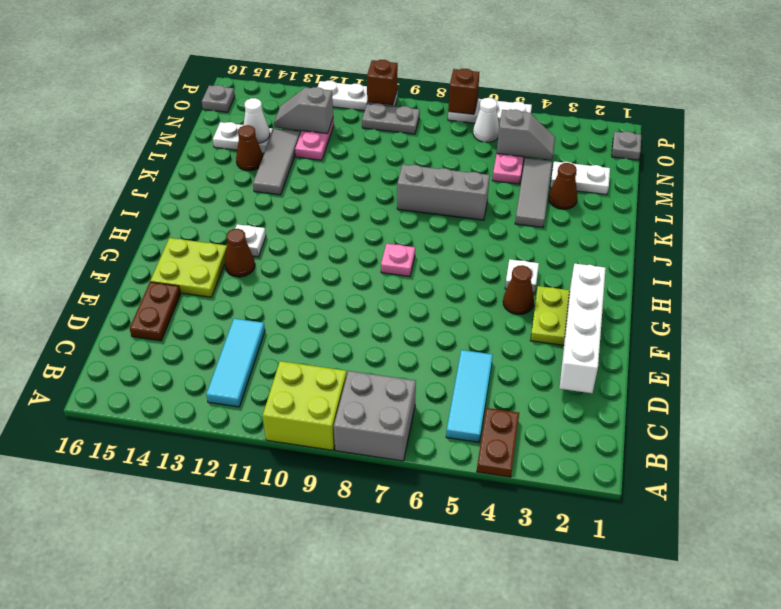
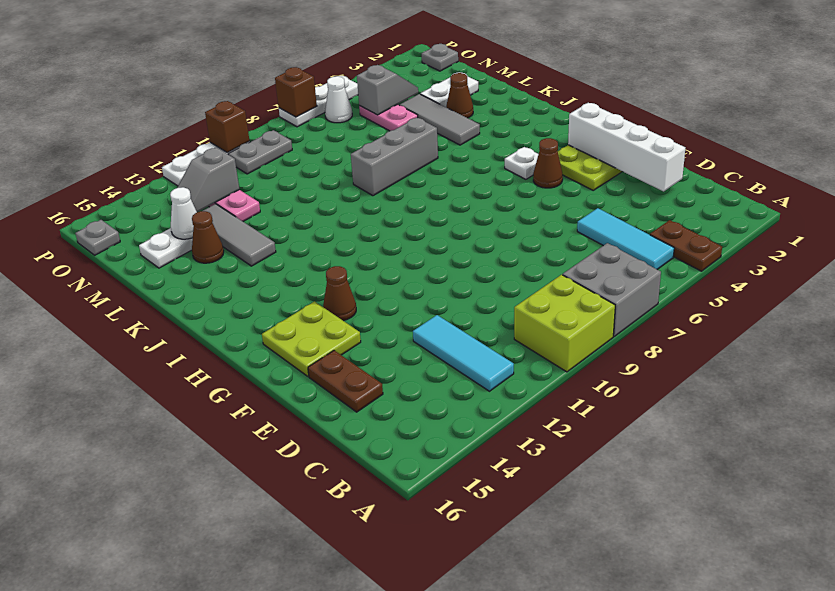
pink 1x1 plate [381,244,415,277] -> none
white 1x1 plate [235,224,266,257] -> none

